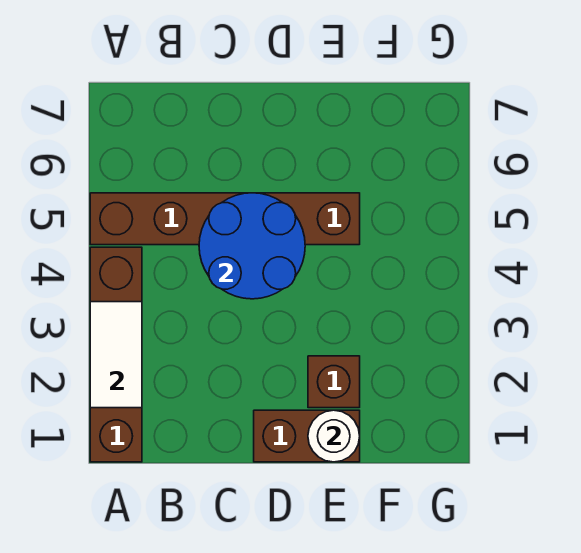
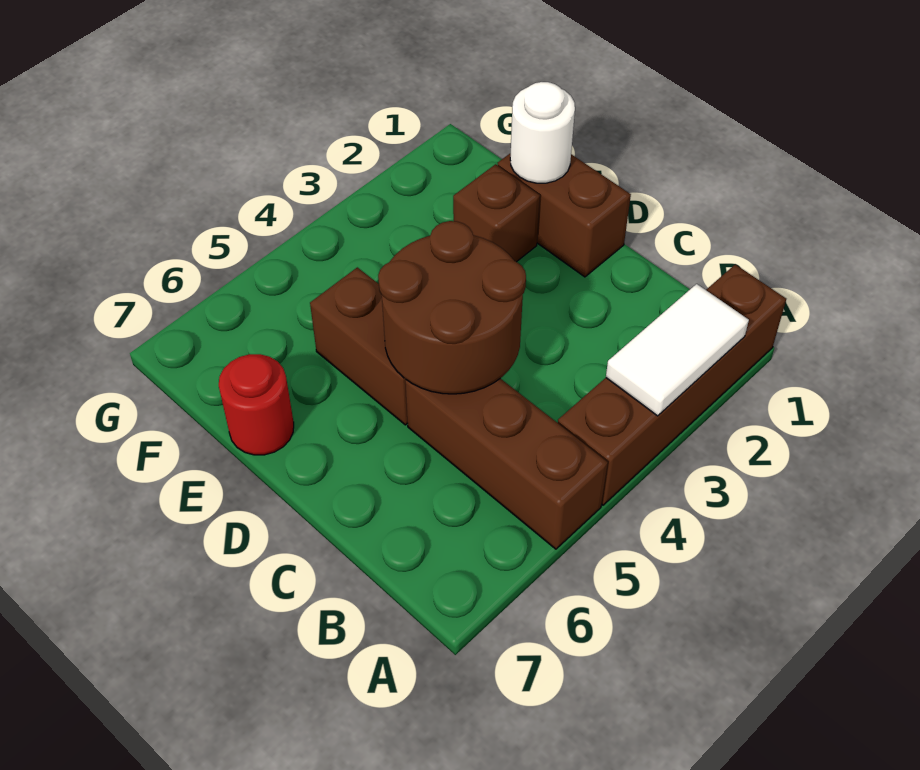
blue 2x2 round brick [199,193,305,299] -> brown 2x2 round brick [378,221,526,394]
none -> red 1x1 round brick [219,354,294,455]

